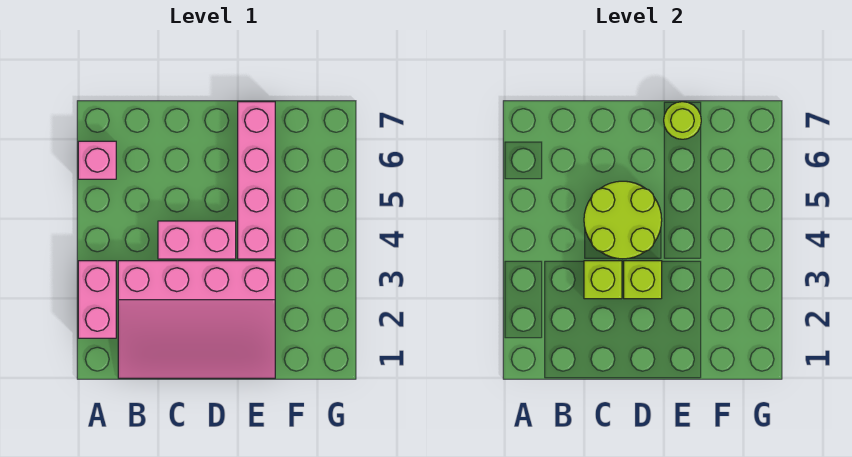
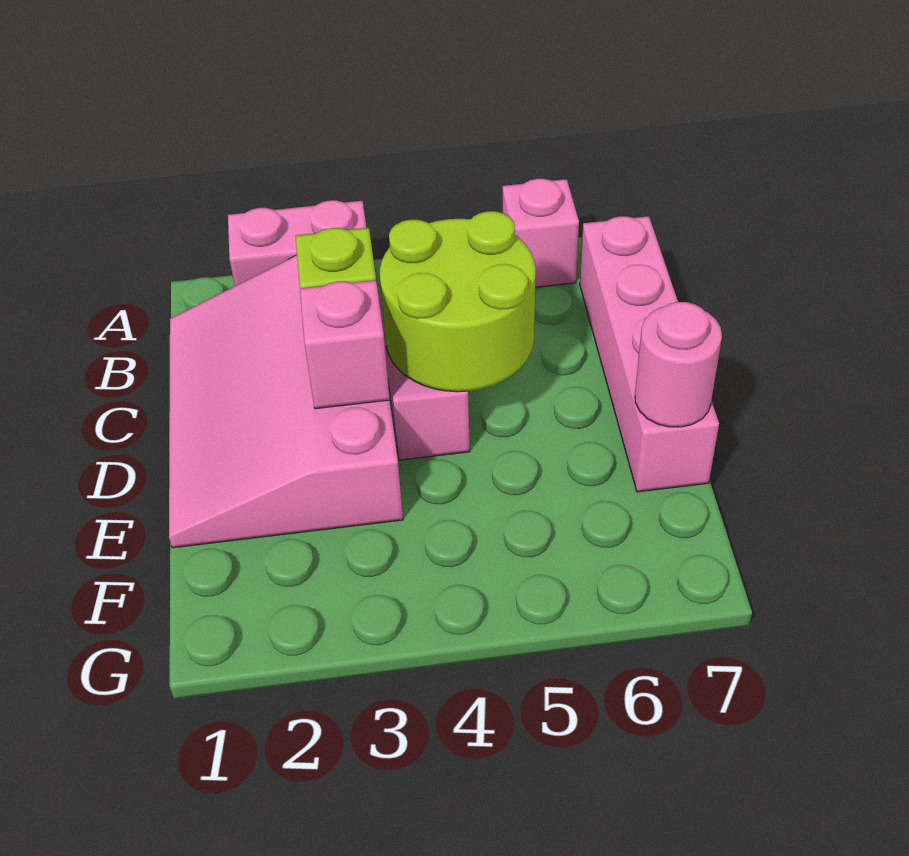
lime 1x1 brick [624,261,662,299] -> pink 1x1 brick [300,280,390,409]
pink 1x4 brick [238,102,275,259] -> pink 1x4 brick turned to [580,216,719,492]
lime 1x1 round brick [664,102,701,139] -> pink 1x1 round brick [635,302,722,427]

